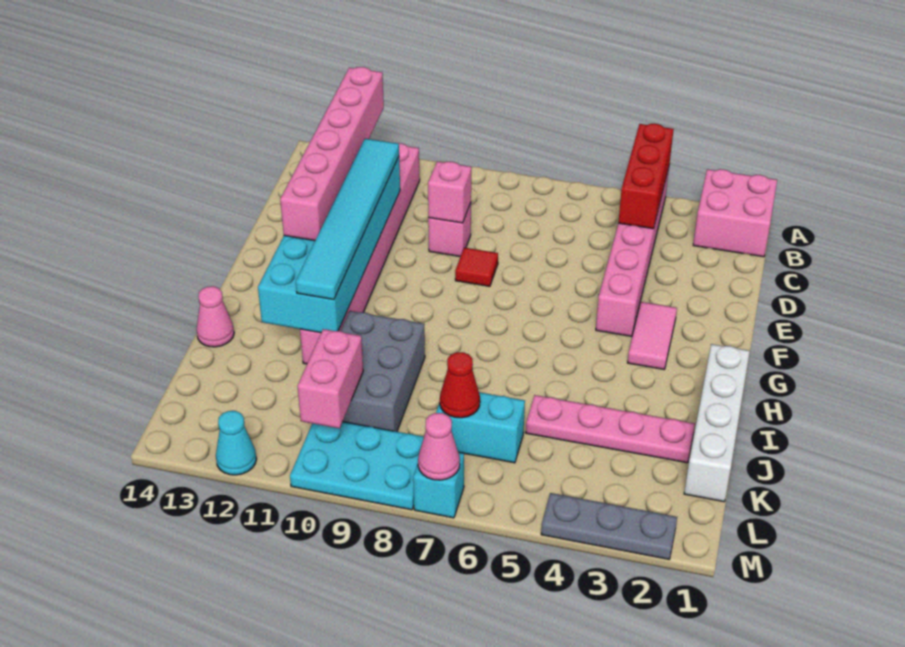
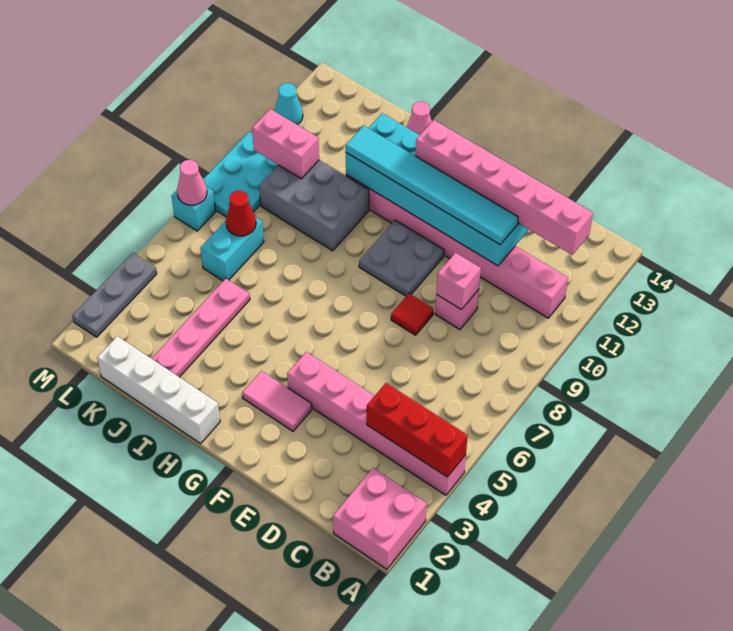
none -> grey 2x2 plate [359,220,444,296]

